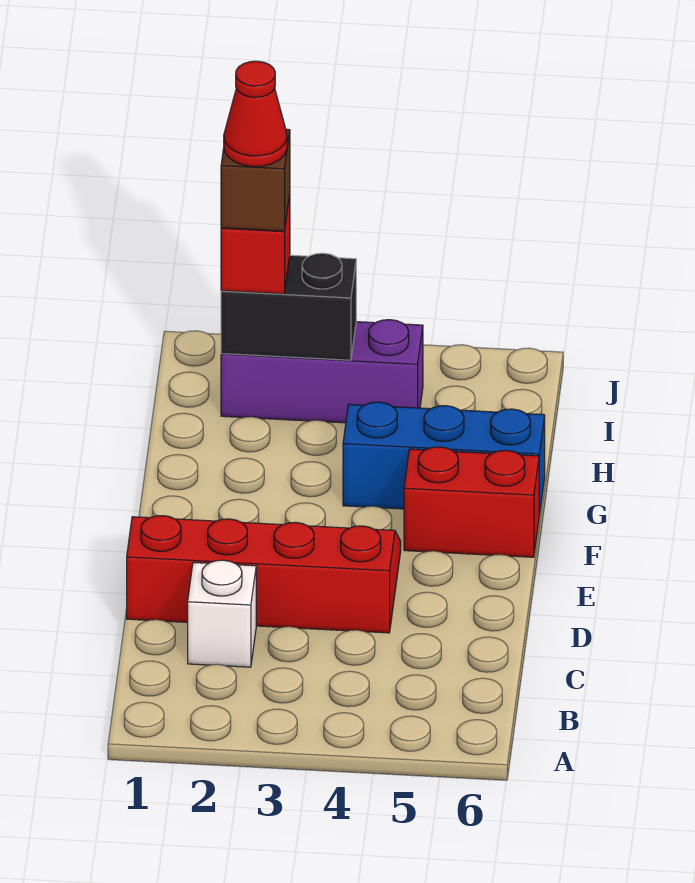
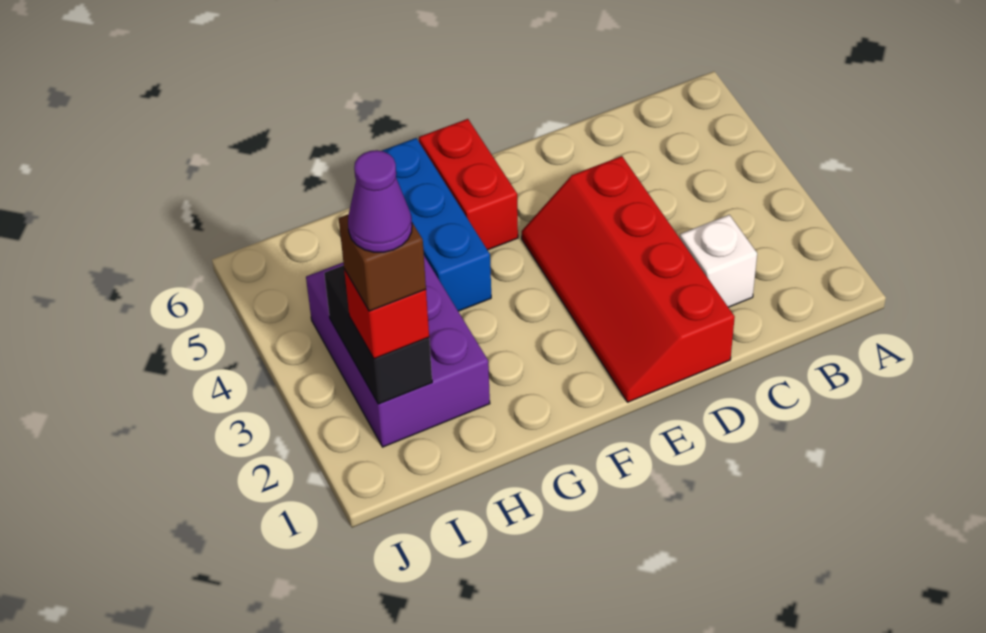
purple 1x3 brick [221,320,423,423] -> purple 2x3 brick [306,256,490,447]
red 1x1 cone [224,61,287,167] -> purple 1x1 cone [348,150,412,252]

